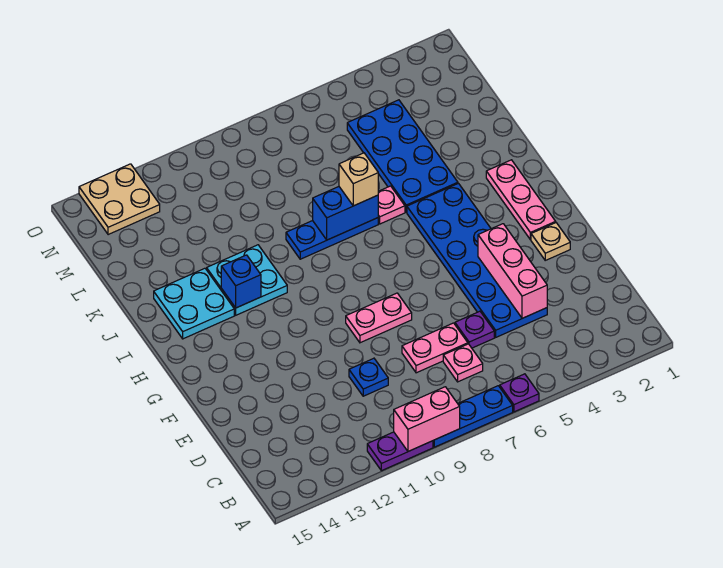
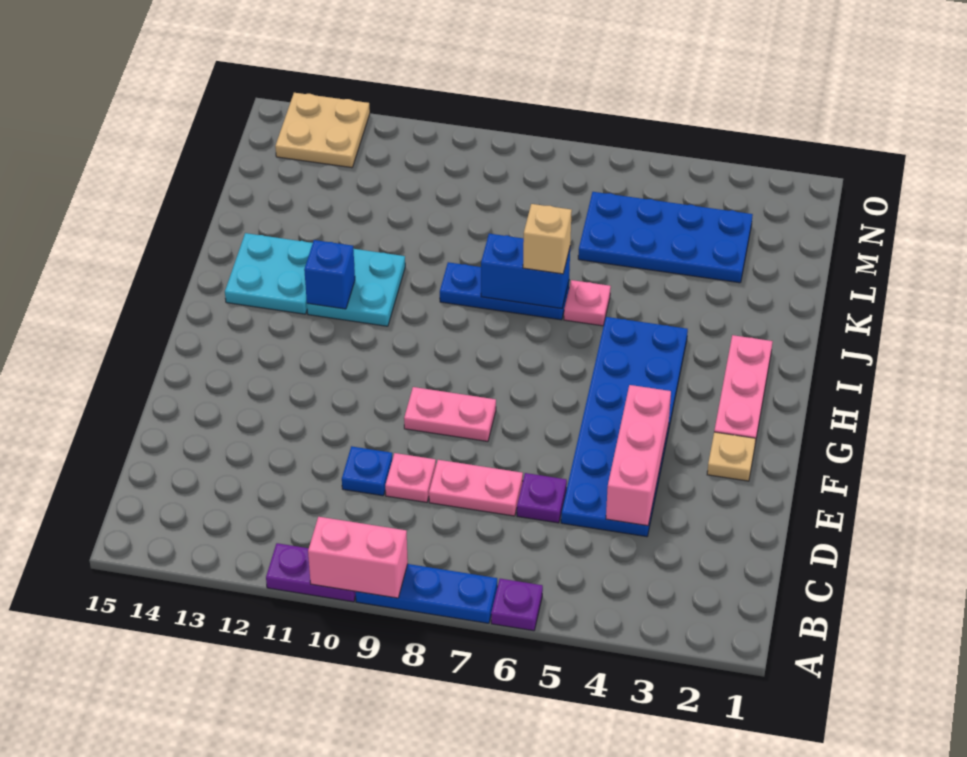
pink 1x1 plate [443,344,483,382] -> pink 1x1 plate moved to [385,453,436,502]
blue 2x4 plate [347,100,458,212] -> blue 2x4 plate turned to [578,192,753,283]

